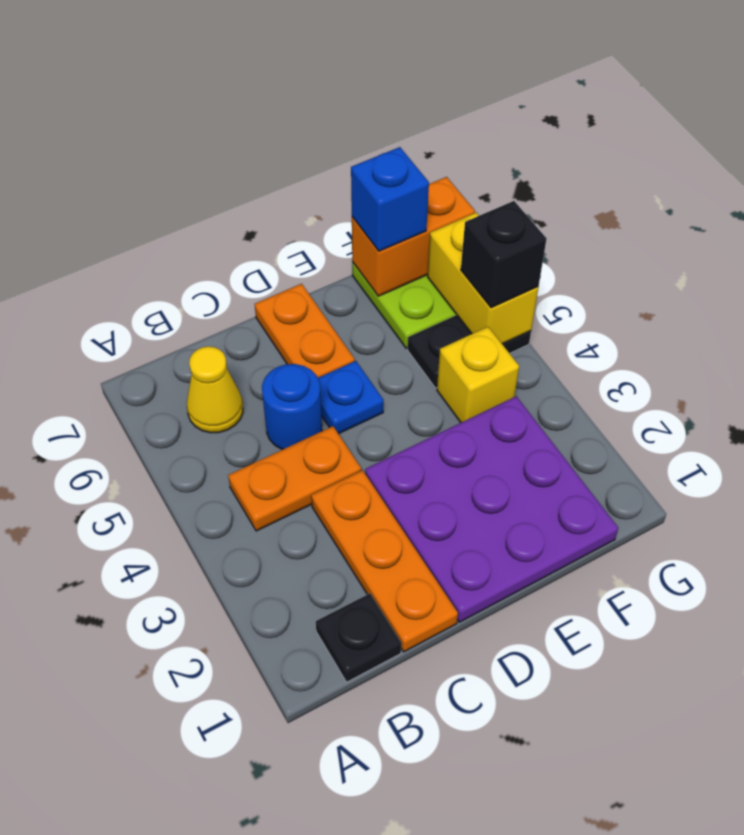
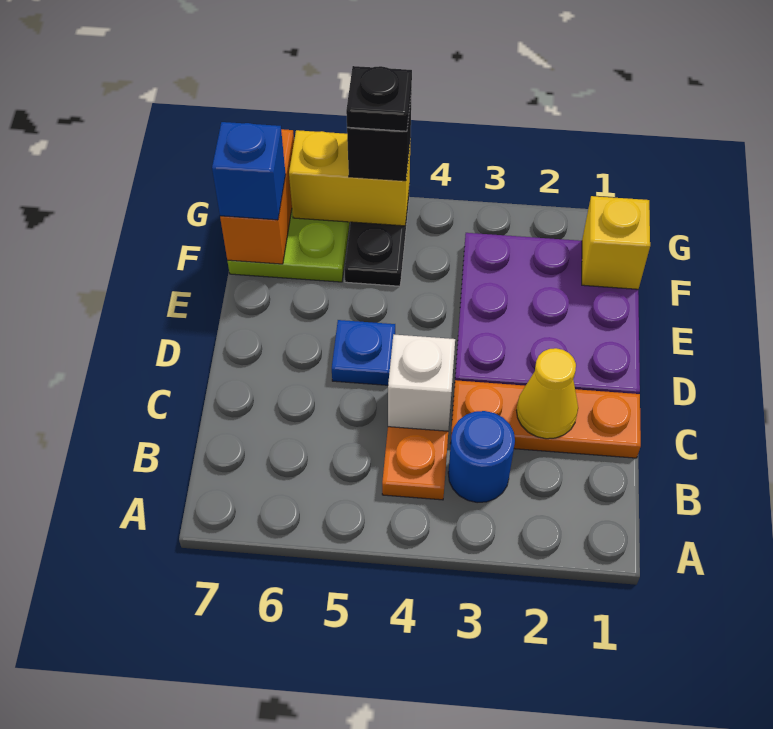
black 1x1 plate [316,593,401,682] -> black 1x1 plate moved to [346,66,412,131]
yellow 1x1 cone [187,346,243,433] -> yellow 1x1 cone moved to [516,348,578,439]
none -> white 1x1 brick [388,335,455,431]
blue 1x1 round brick [262,364,322,449] -> blue 1x1 round brick moved to [448,411,515,503]
orange 1x2 plate [255,284,355,378] -> none
yellow 1x1 brick [437,327,519,422] -> yellow 1x1 brick moved to [582,196,650,289]

